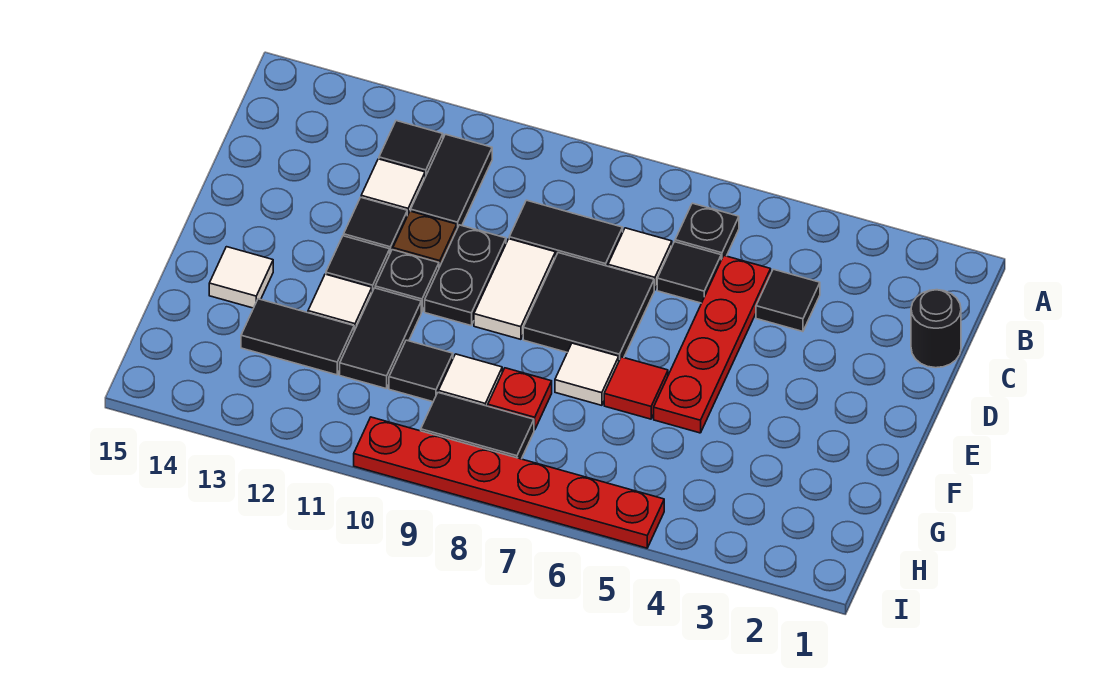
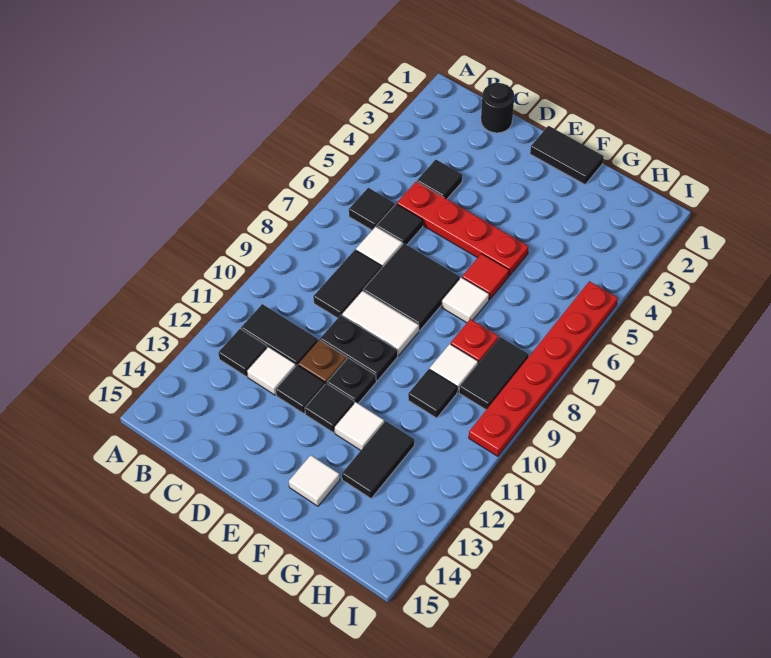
black 1x1 plate [675,203,739,260] -> black 1x1 tile [349,188,395,230]
black 1x2 tile [340,288,421,389] -> black 1x2 tile moved to [530,126,604,184]

